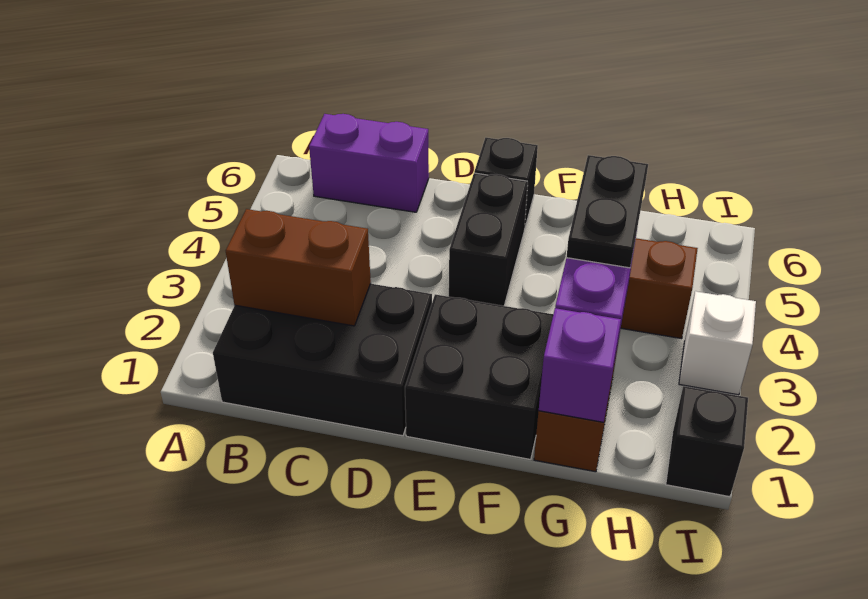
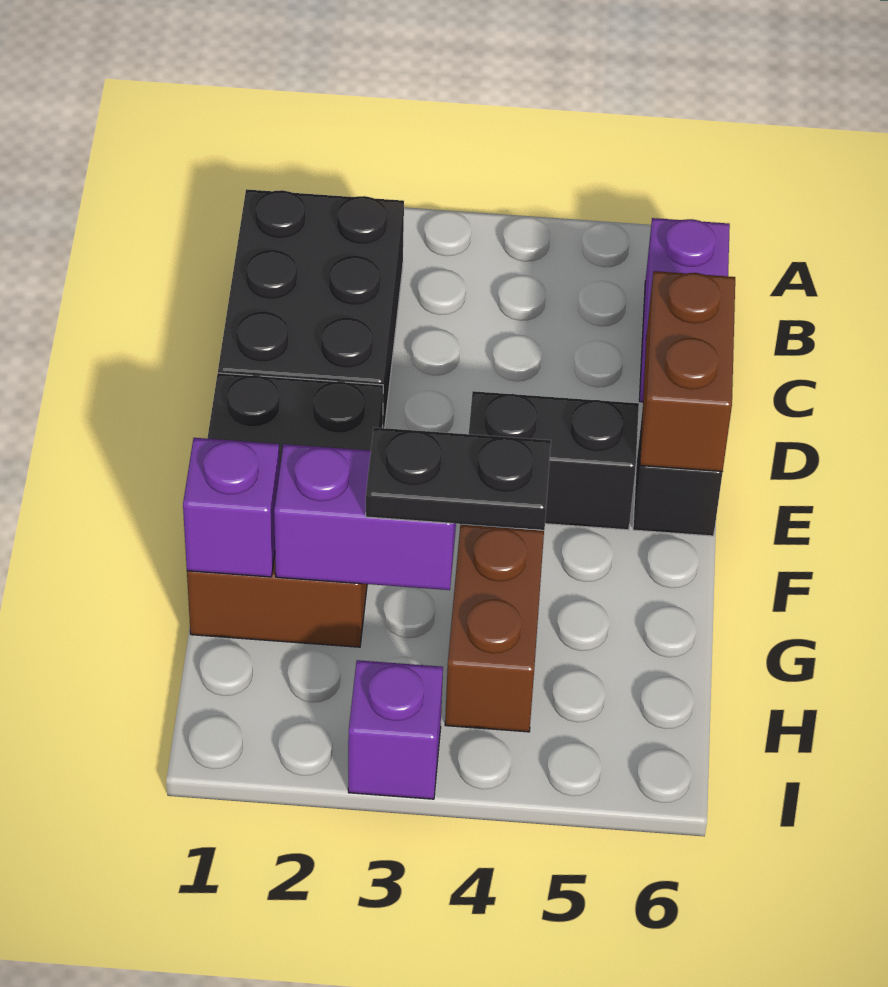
brown 1x2 brick [226,209,371,326] -> brown 1x2 brick moved to [640,271,735,472]
black 1x1 brick [666,386,748,497] -> none
white 1x1 brick [679,291,756,395] -> purple 1x1 brick [348,660,443,799]

